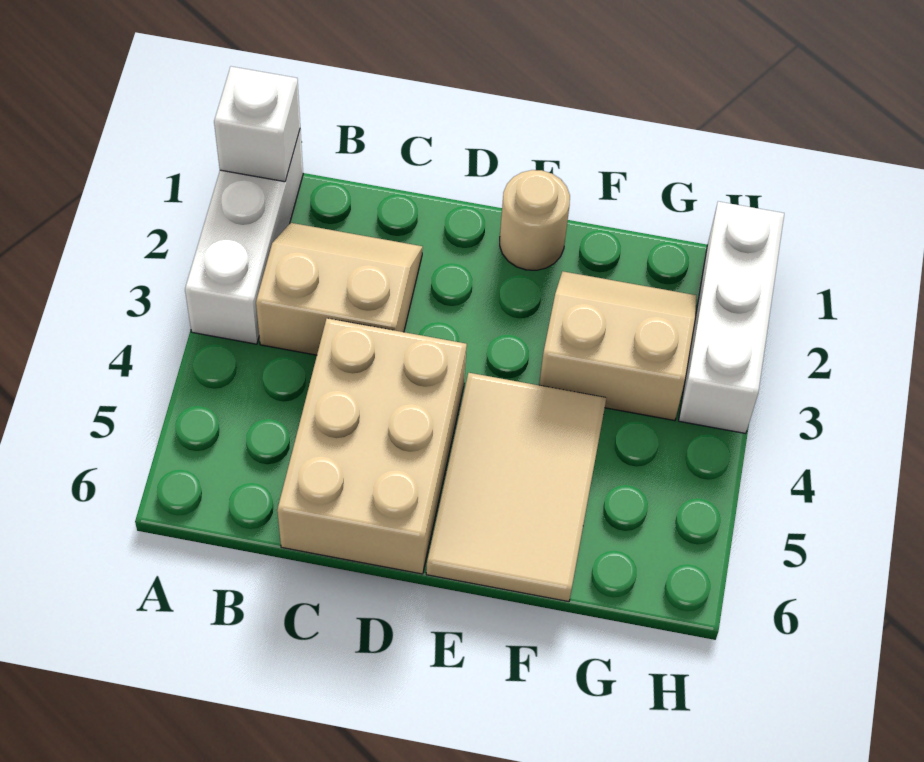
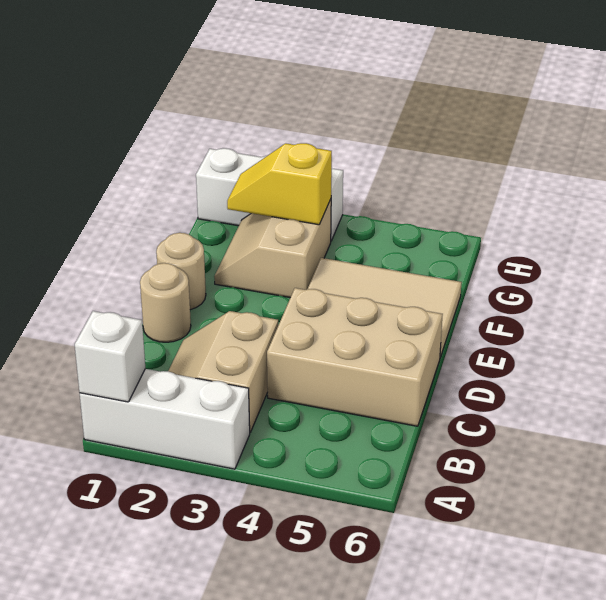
none -> tan 1x1 round brick [140,263,191,342]
none -> yellow 1x2 slope [227,143,332,225]

